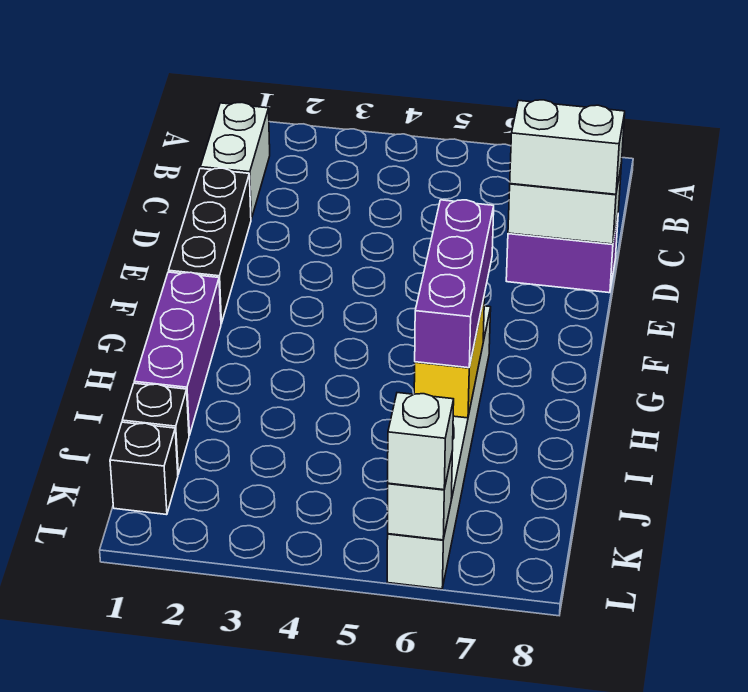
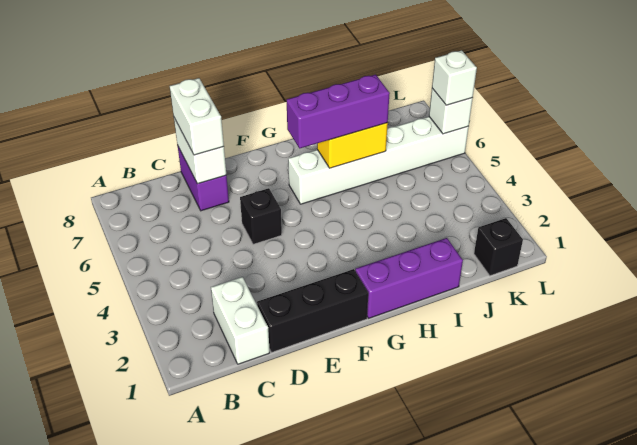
white 1x2 brick [200,103,270,219] -> white 1x2 brick turned to [211,277,270,364]
black 1x1 brick [122,383,189,474] -> black 1x1 brick moved to [240,188,282,244]

